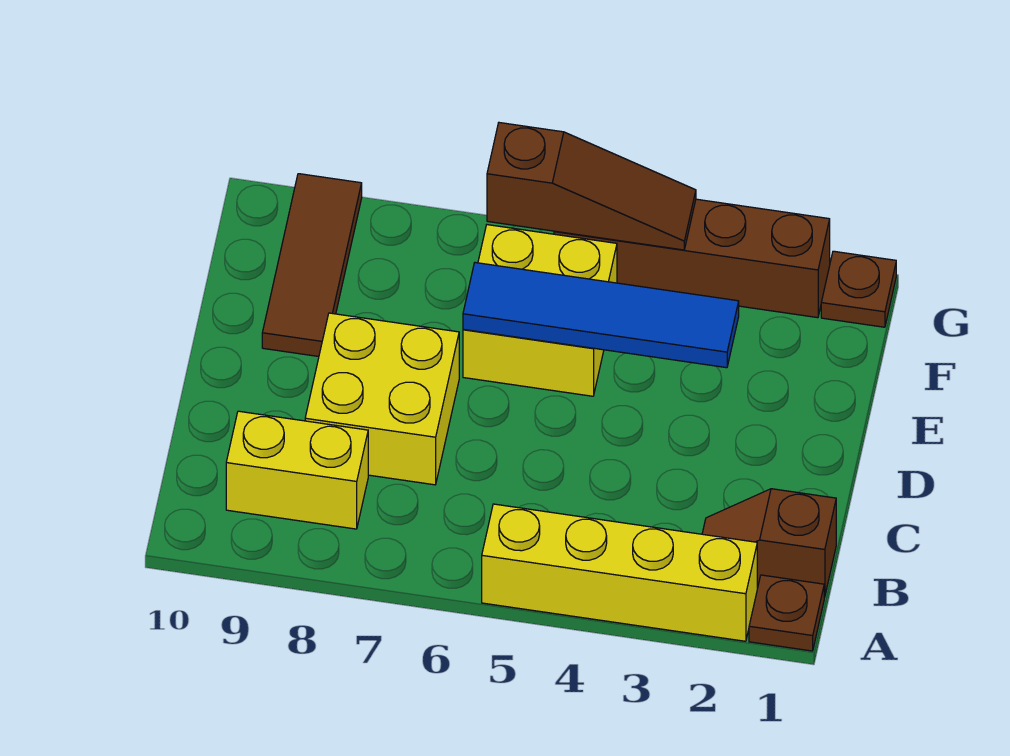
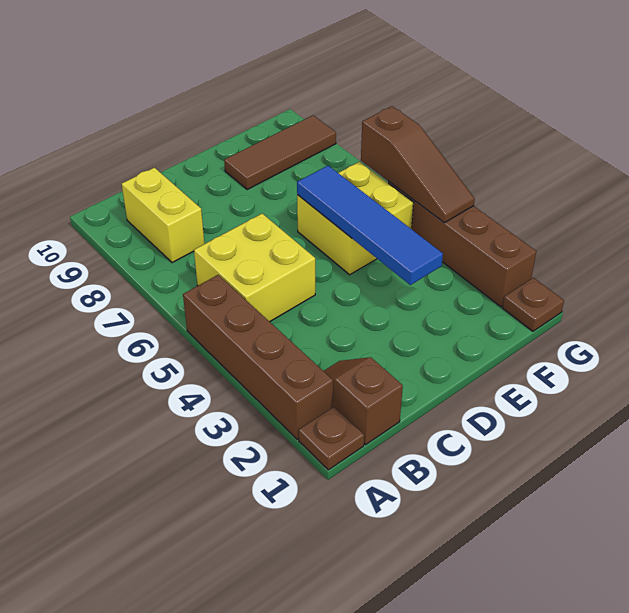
yellow 1x4 brick [482,504,758,641] -> brown 1x4 brick [183,275,333,439]
yellow 2x2 brick [305,313,459,485] -> yellow 2x2 brick moved to [194,214,315,322]

